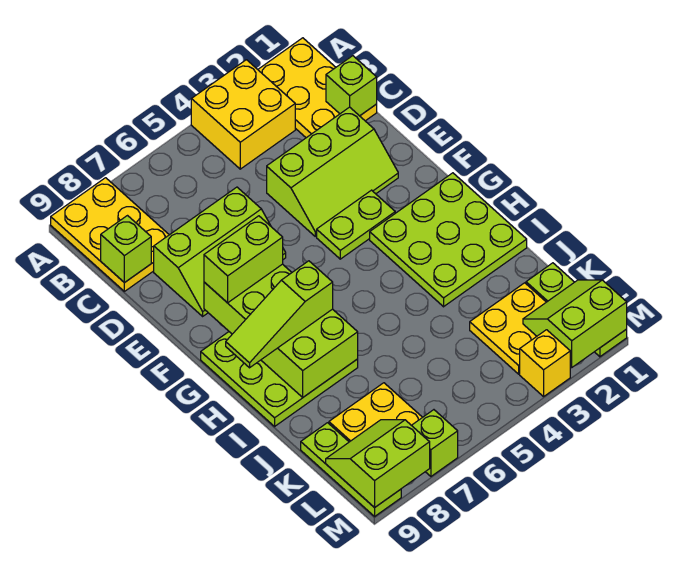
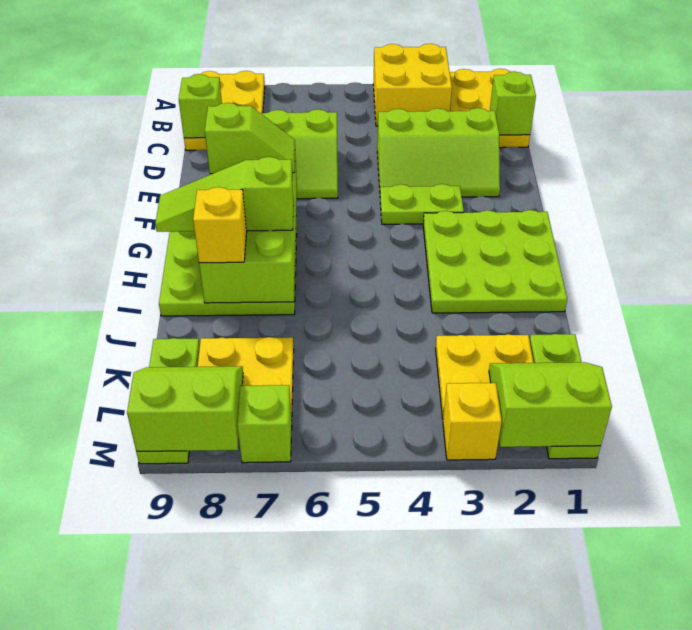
lime 1x2 brick [204,216,283,303] -> lime 1x2 slope [205,103,295,174]
none -> yellow 1x1 brick [193,187,247,263]

